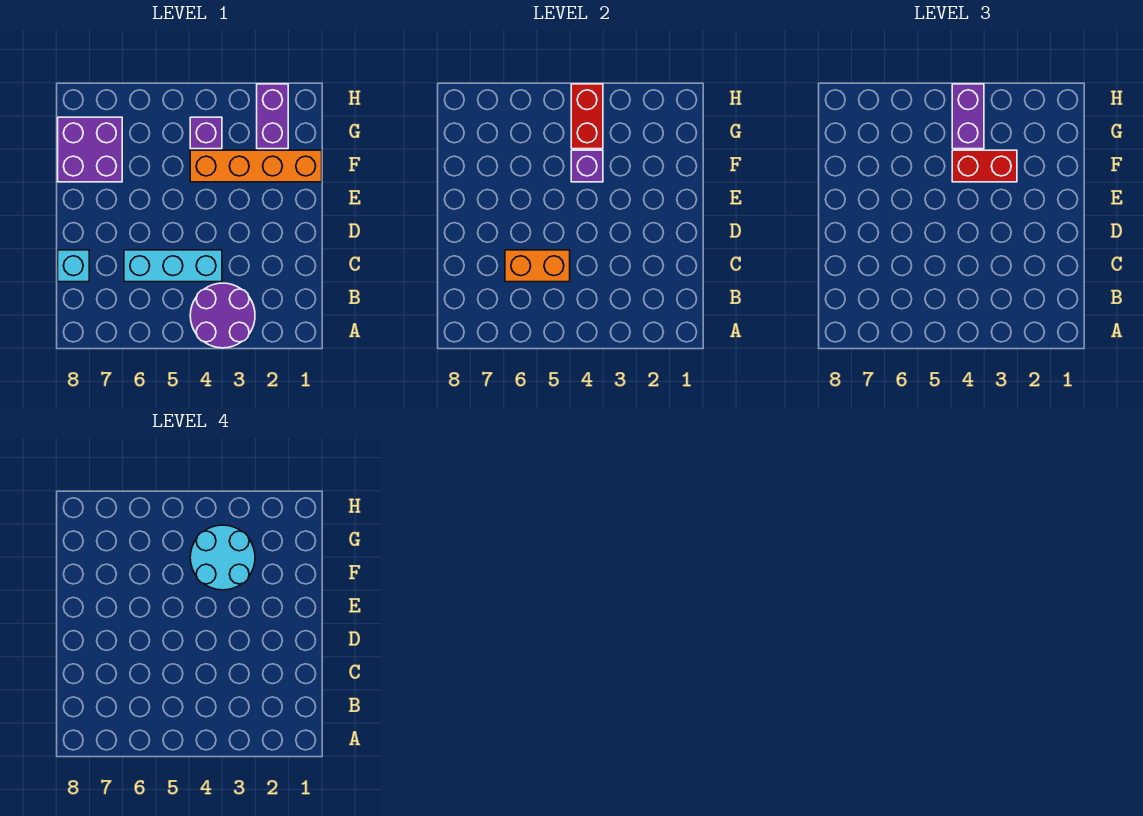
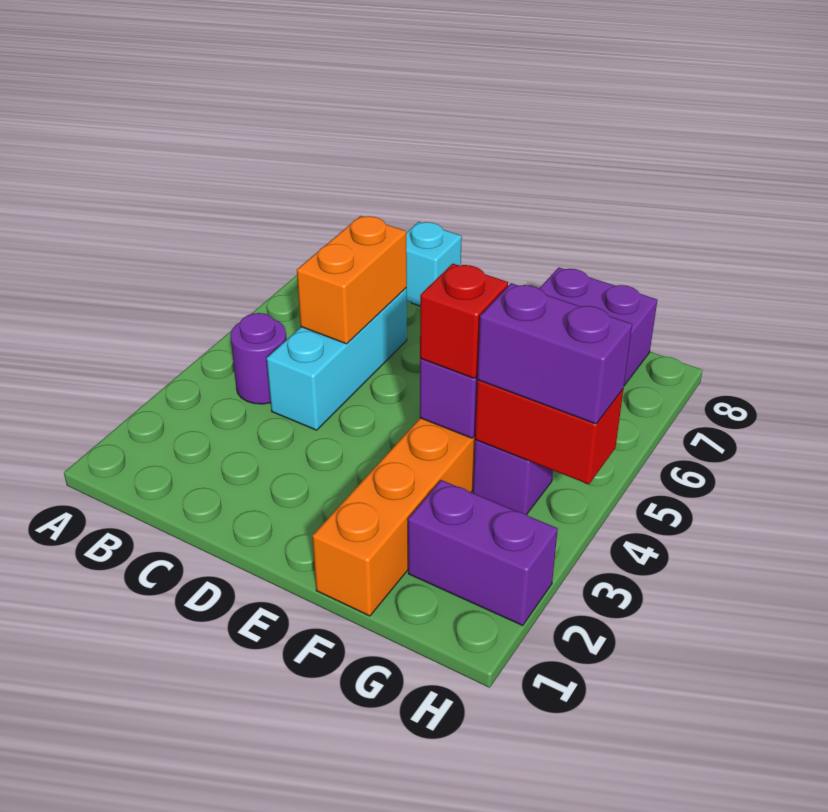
purple 2x2 round brick [190,283,255,348] -> purple 1x1 round brick [230,313,287,404]
red 1x2 brick [952,150,1017,182] -> red 1x1 brick [420,264,508,379]
cyan 2x2 round brick [190,525,255,590] -> none

